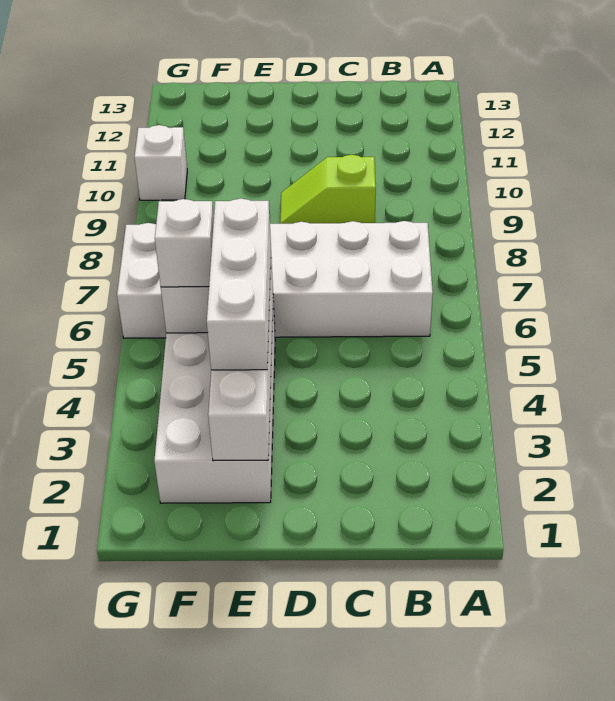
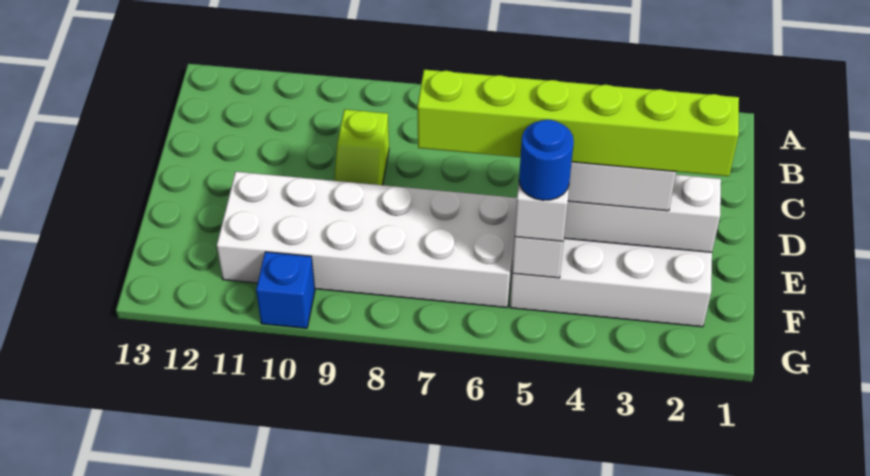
white 2x6 brick [117,221,433,338] -> white 2x6 brick turned to [217,172,517,308]
none -> lime 1x6 brick [417,70,739,176]
none -> blue 1x1 round brick [519,120,574,200]
white 1x1 brick [134,125,187,200] -> blue 1x1 brick [256,252,315,328]

